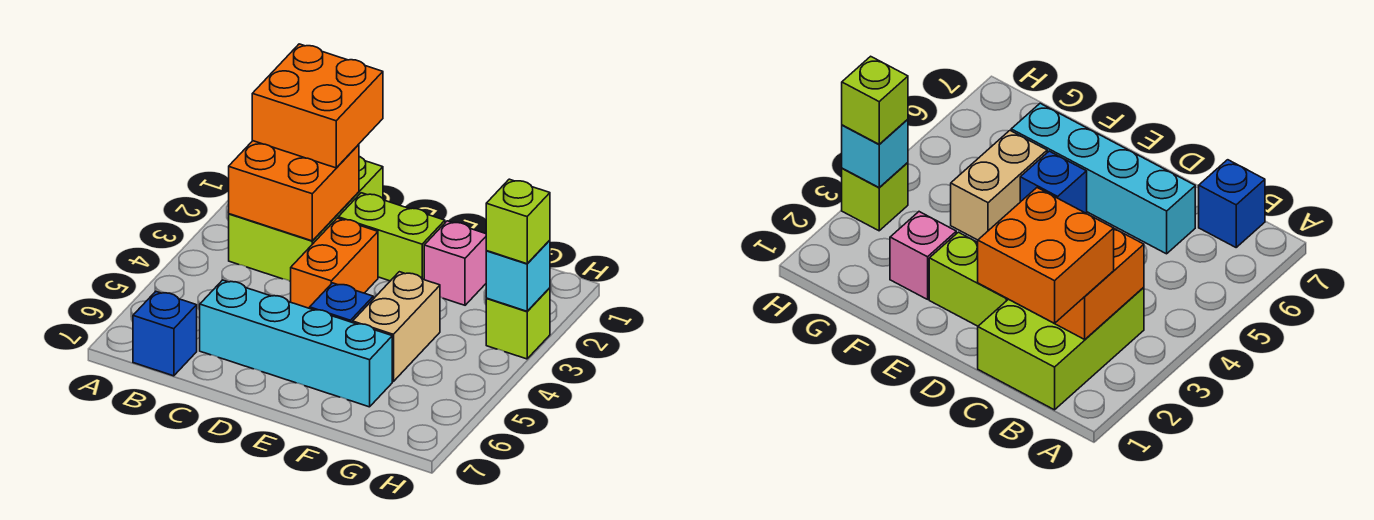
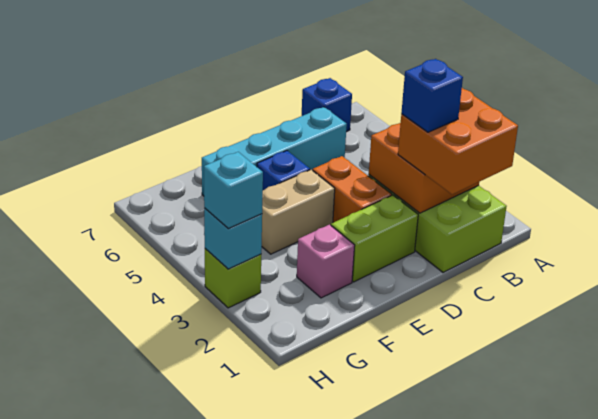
none -> blue 1x1 brick [401,59,463,132]
tan 1x2 brick [353,272,440,382] -> tan 1x2 brick turned to [262,170,335,254]
lime 1x1 brick [486,179,550,264] -> cyan 1x1 brick [204,152,263,229]

